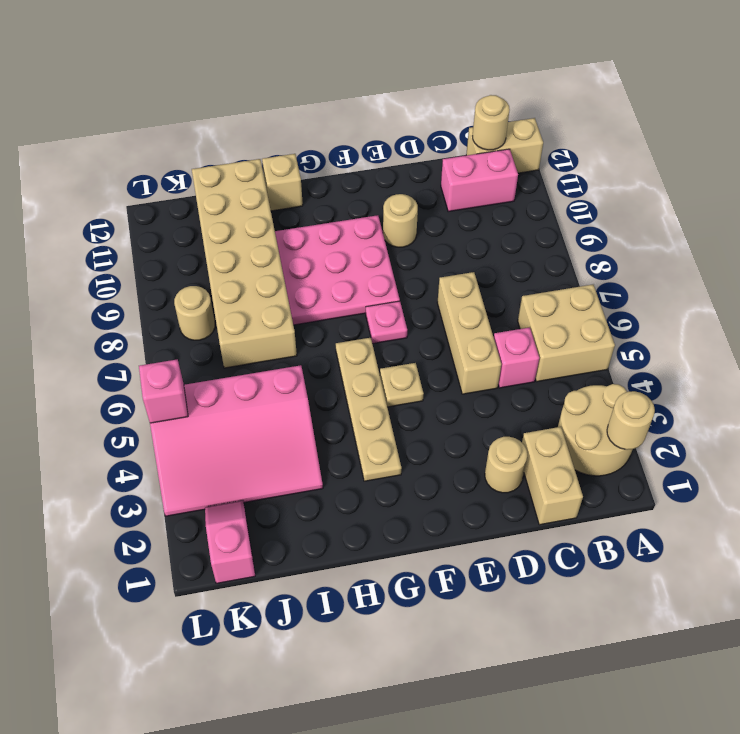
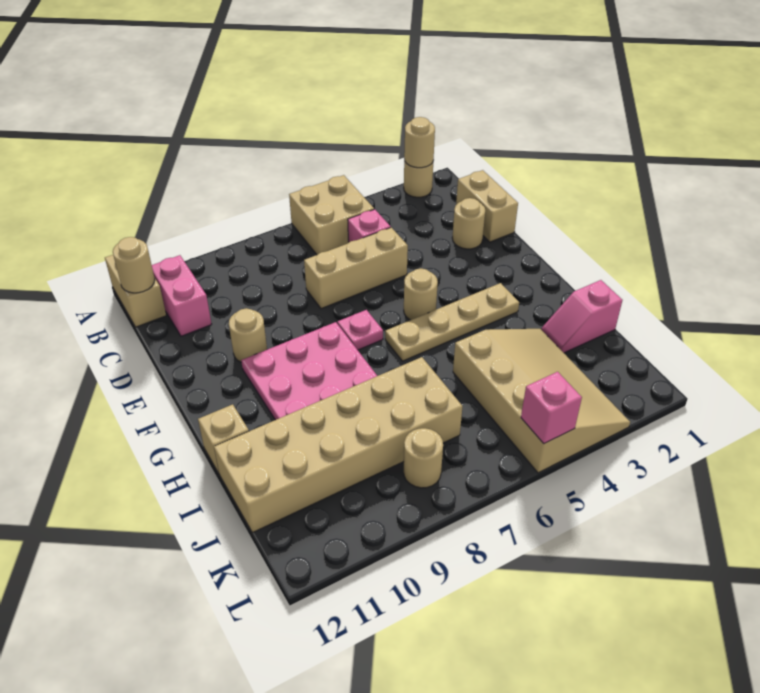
tan 2x2 round brick [558,384,632,476] -> tan 1x1 round brick [404,160,433,197]
tan 1x2 brick [522,427,583,525] -> tan 1x2 brick turned to [456,170,518,242]
tan 1x1 plate [380,363,424,407] -> tan 1x1 round brick [404,268,438,320]
pink 3x4 slope [150,365,323,516] -> tan 3x4 slope [453,329,630,473]
pink 1x2 slope [205,501,255,583] -> pink 1x2 slope moved to [541,280,622,353]

